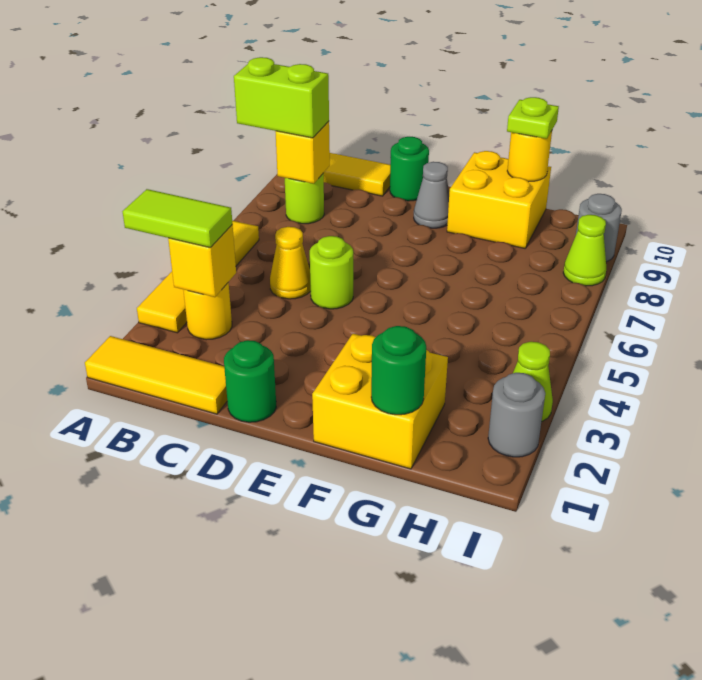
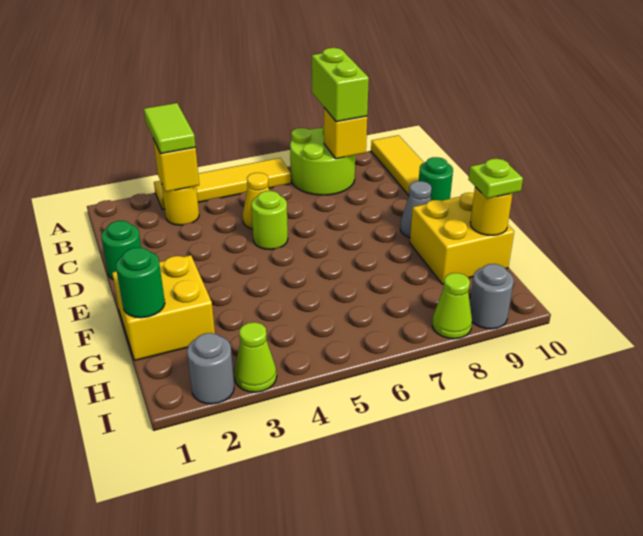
yellow 1x3 tile [85,336,227,414] -> none
lime 1x1 round brick [285,174,324,224] -> lime 2x2 round brick [290,125,355,195]

